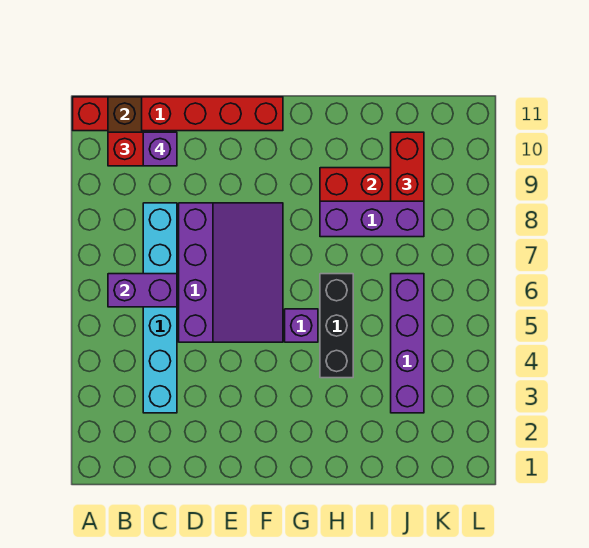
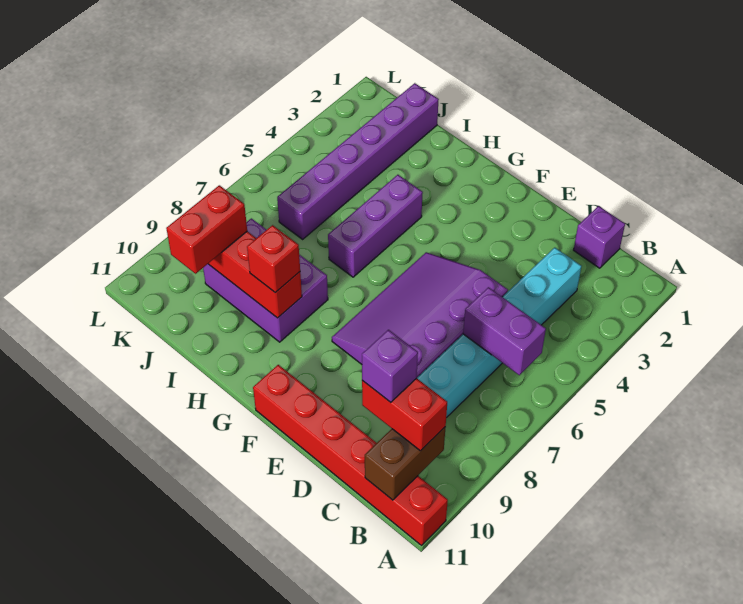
purple 1x1 brick [285,309,318,342] -> purple 1x1 brick moved to [574,206,625,268]
black 1x3 brick [320,274,353,378] -> purple 1x3 brick [328,175,423,277]
none -> red 1x1 brick [247,225,300,293]
purple 1x4 brick [391,274,424,413] -> purple 1x6 brick [277,83,439,239]

